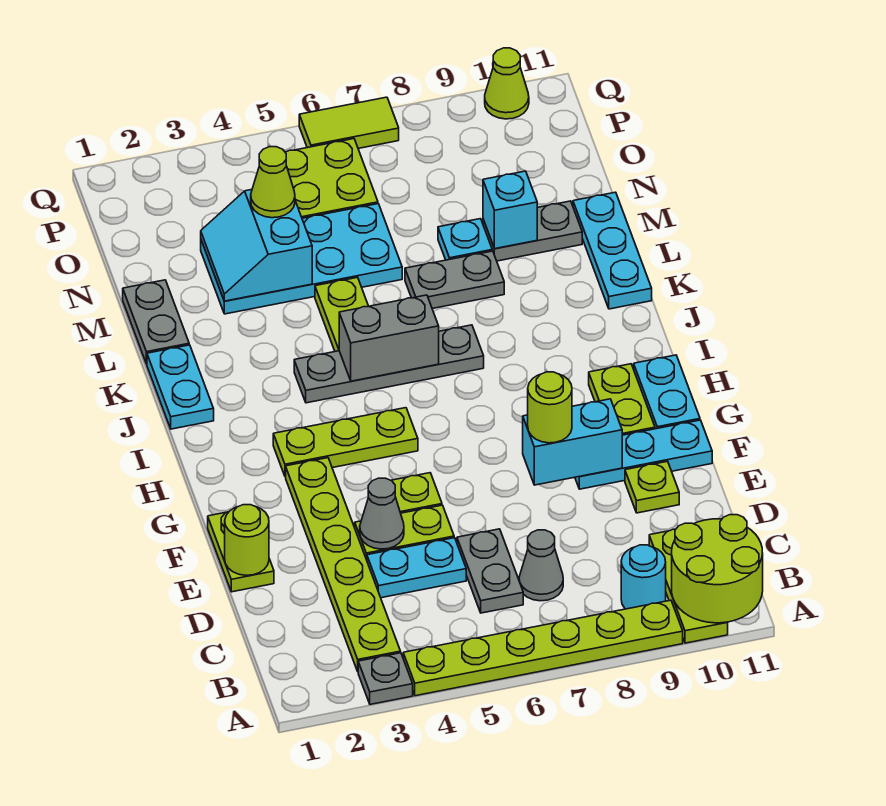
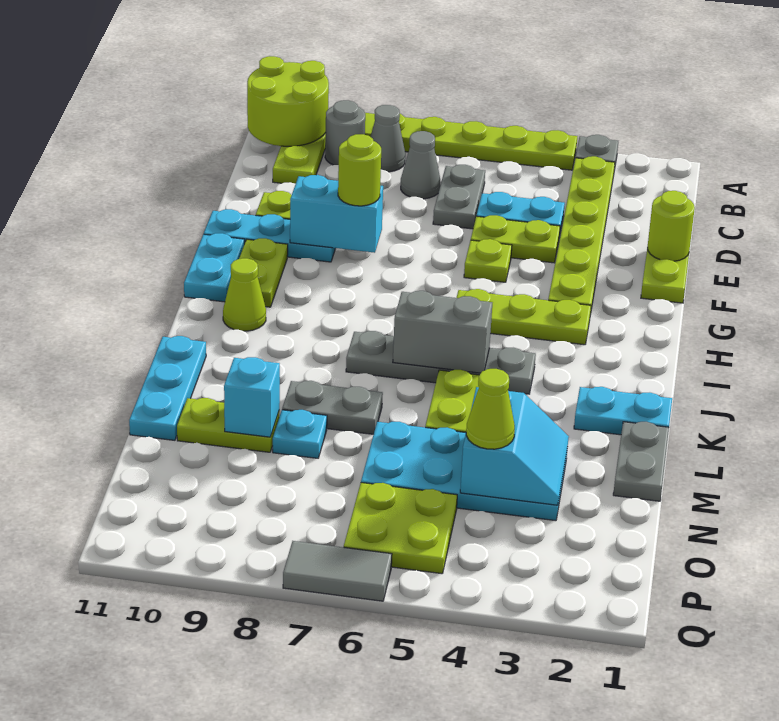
cyan 1x1 round brick [621,545,666,609] -> grey 1x1 round brick [325,100,365,165]
grey 1x1 cone [360,478,404,549] -> grey 1x1 cone moved to [371,105,405,172]
cyan 1x2 plate [147,345,214,429] -> cyan 1x2 plate turned to [574,387,672,435]
grey 1x2 plate [483,201,582,261] -> lime 1x2 plate [177,398,279,452]
lime 1x2 tile [299,97,399,148] -> grey 1x2 tile [283,541,392,601]
lime 1x1 cone [485,48,529,119] -> lime 1x1 cone moved to [223,258,266,331]

